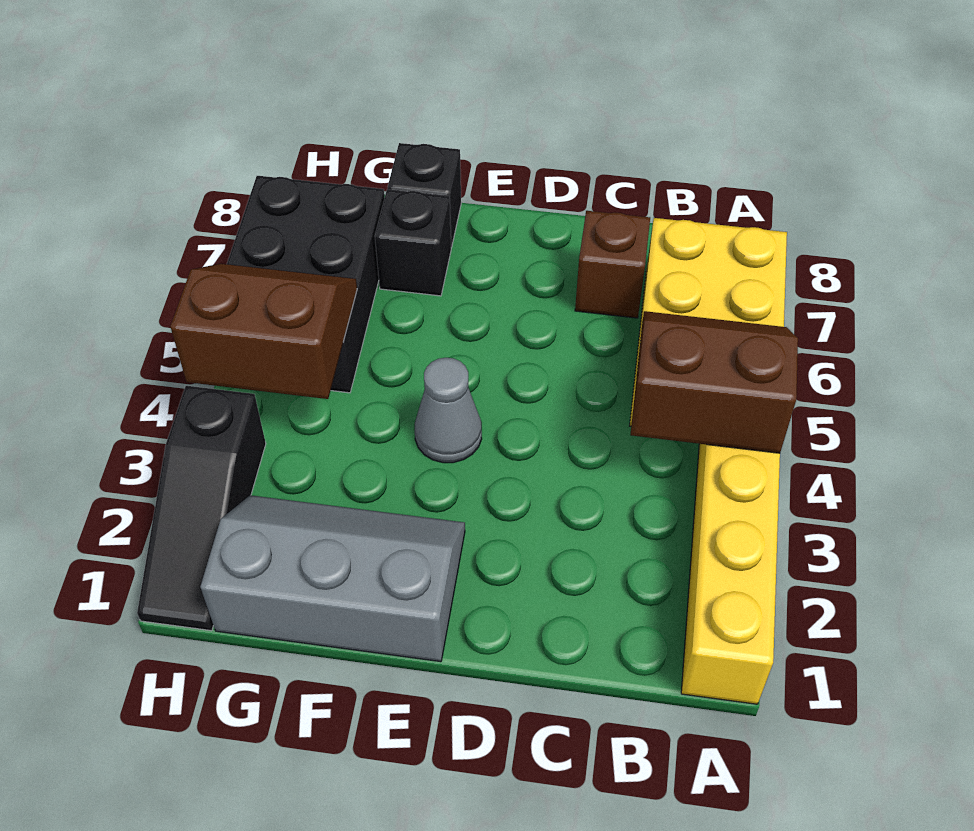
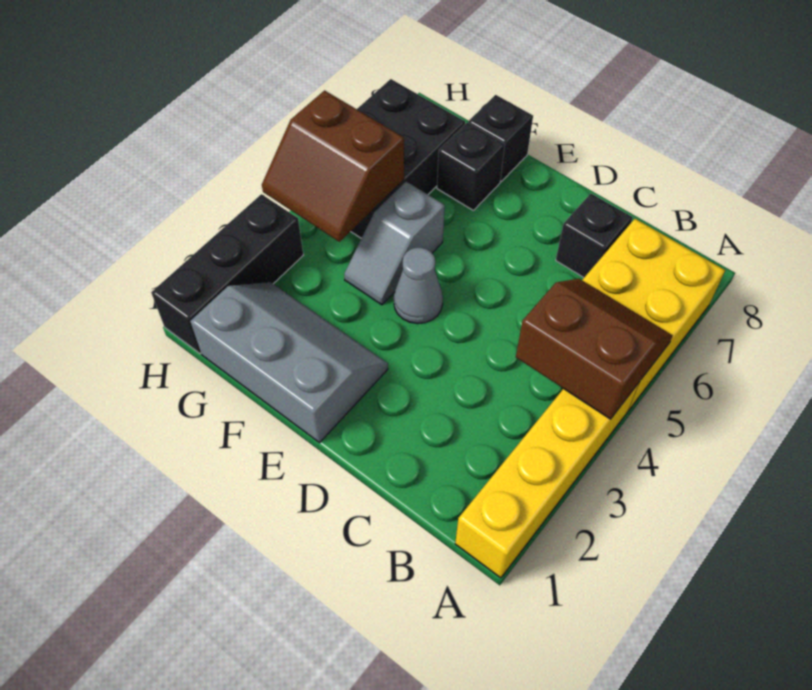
brown 1x1 brick [575,211,650,318] -> black 1x1 brick [556,194,633,277]
none -> grey 1x2 slope [344,182,445,305]
brown 2x2 slope [170,264,357,399] -> brown 2x2 slope turned to [262,90,404,242]
black 1x3 slope [137,386,266,631] -> black 1x3 brick [151,194,303,353]

